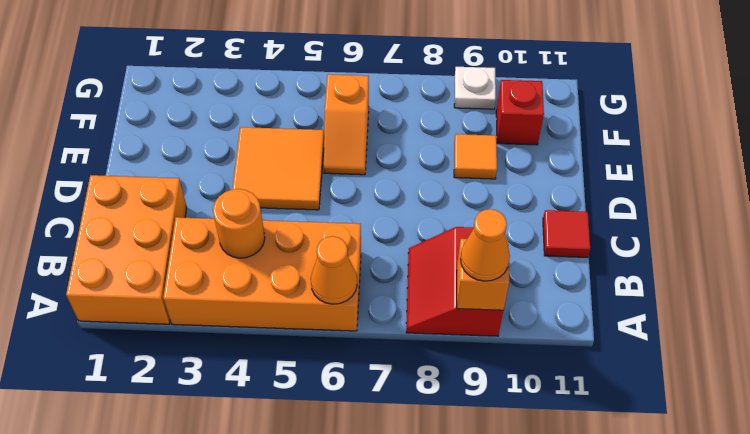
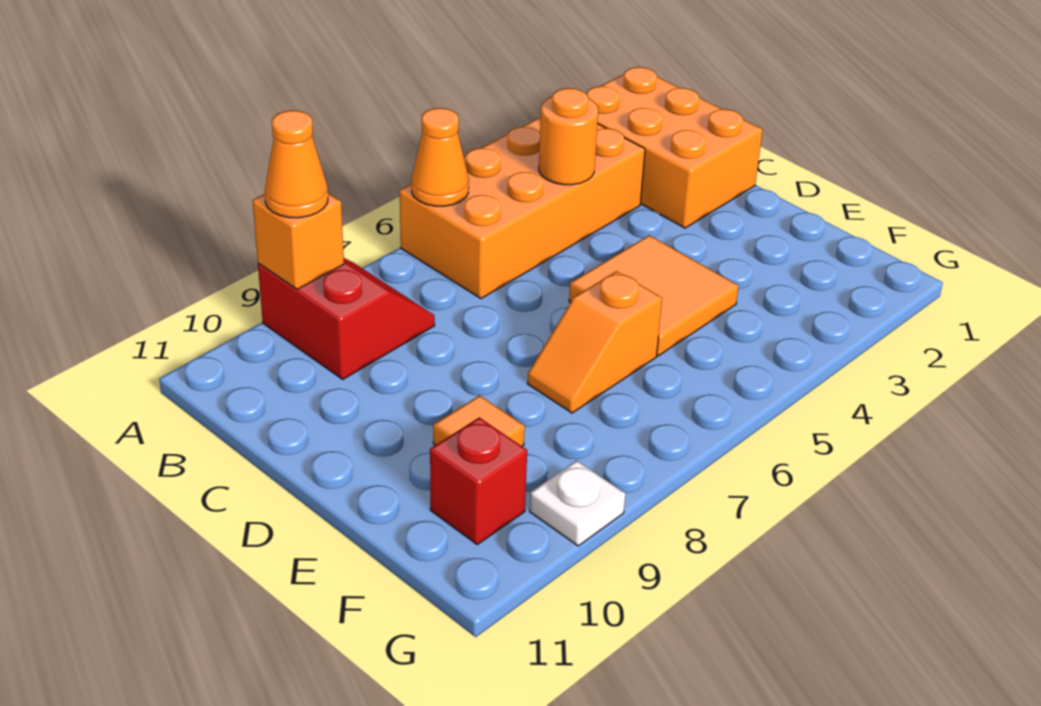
red 1x1 tile [543,210,590,257] -> none
orange 1x2 slope [324,74,369,175] -> orange 1x2 slope turned to [527,271,662,413]

